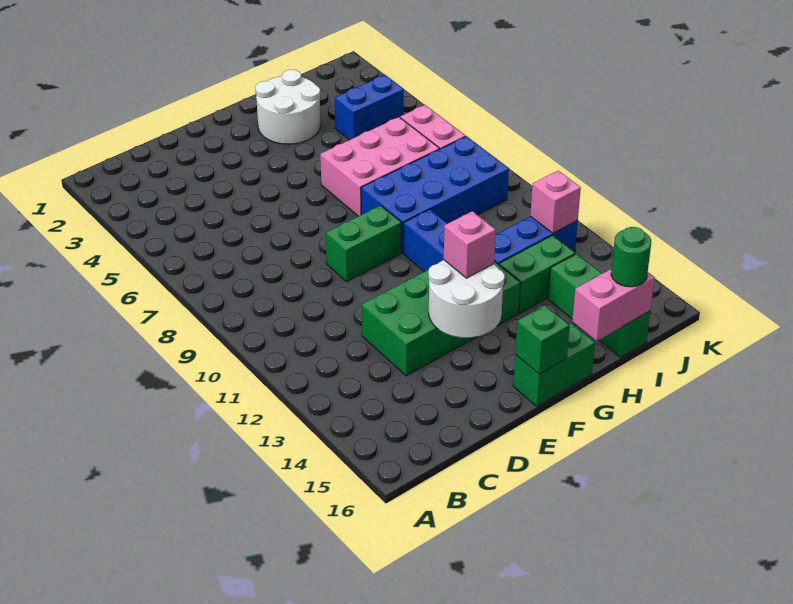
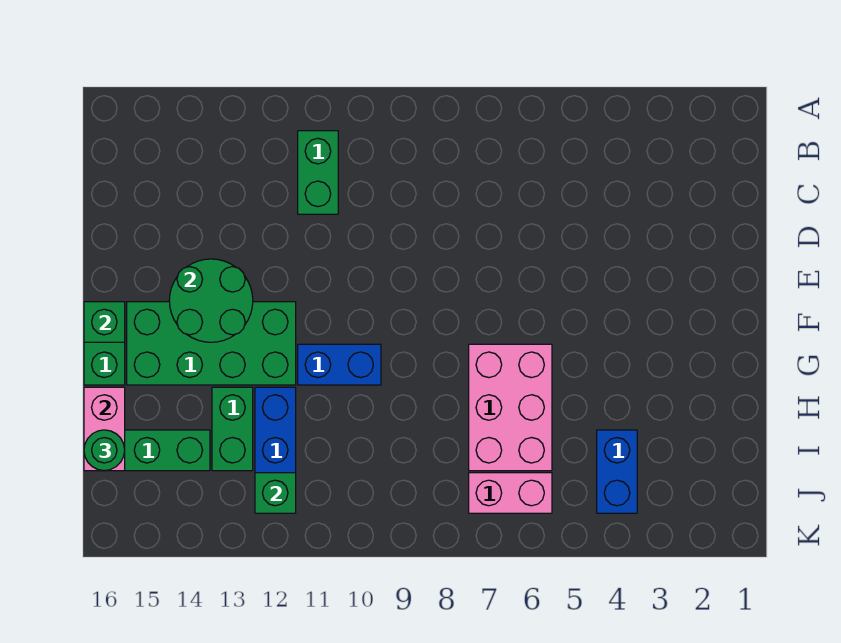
green 2x4 brick [362,261,521,376] -> green 2x4 brick turned to [127,302,296,385]
green 1x2 brick [326,205,401,281] -> green 1x2 brick moved to [298,131,338,214]
white 2x2 round brick [428,260,505,338] -> green 2x2 round brick [169,259,253,342]
pink 1x1 brick [444,211,496,278] -> none
white 2x2 round brick [255,70,321,144] -> none
blue 2x4 brick [361,136,509,253] -> none
pink 1x1 brick [530,171,581,233] -> green 1x1 brick [255,473,296,513]

